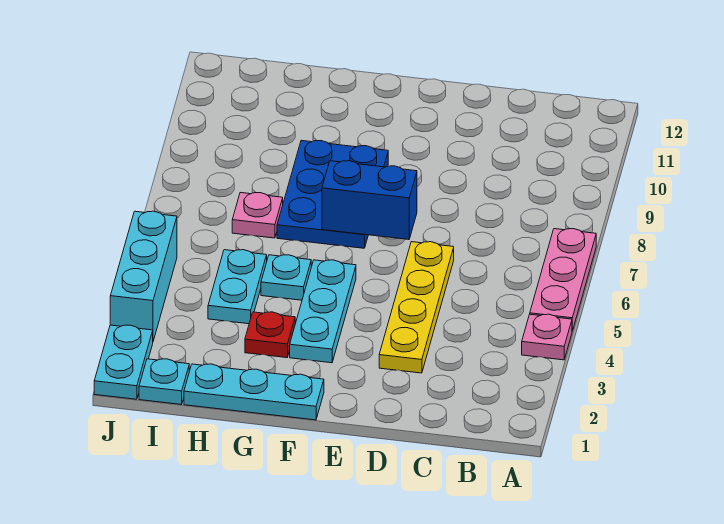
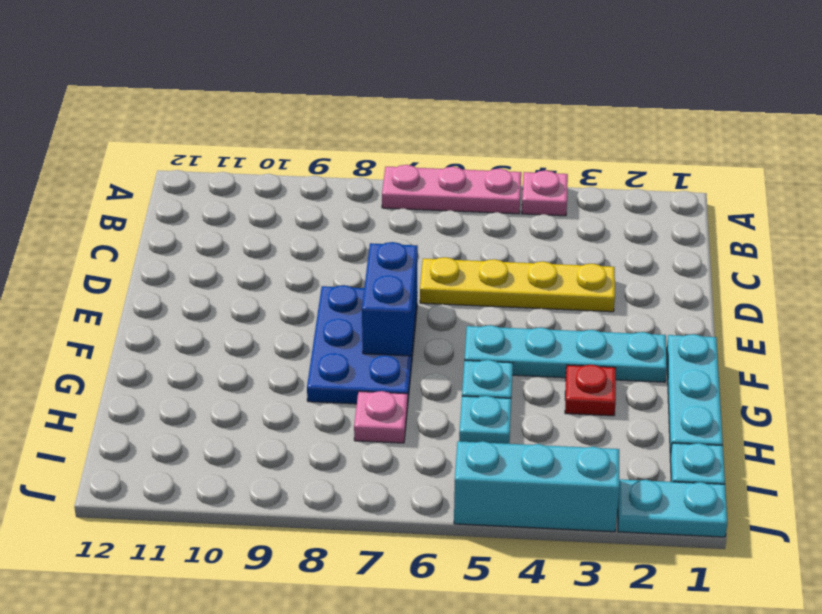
cyan 1x3 plate [290,260,356,363] -> cyan 1x4 plate [464,325,667,382]
blue 2x3 plate [277,140,388,248] -> blue 2x3 plate turned to [307,285,417,404]
cyan 1x2 plate [208,250,267,324] -> cyan 1x1 plate [459,396,511,444]

